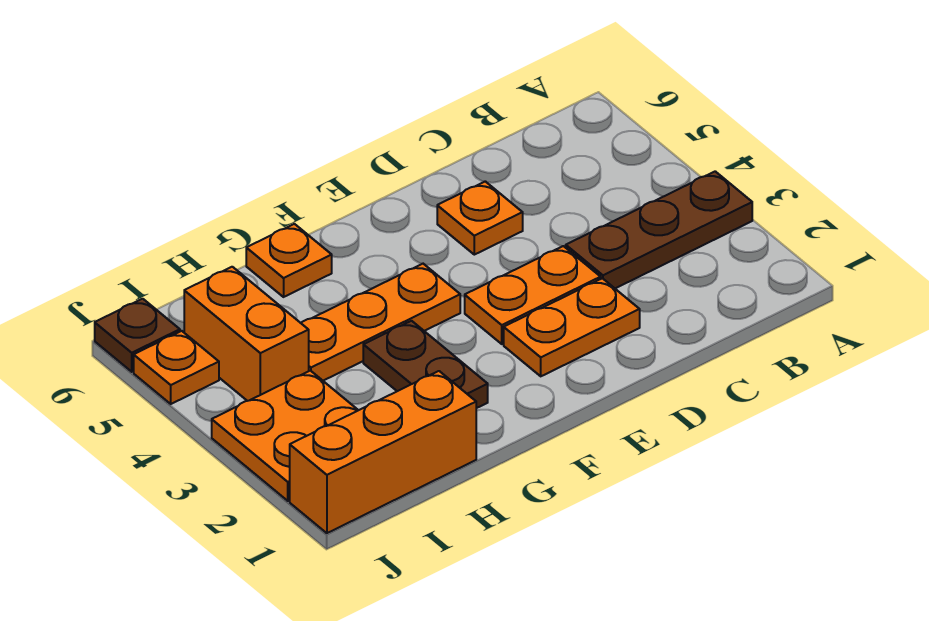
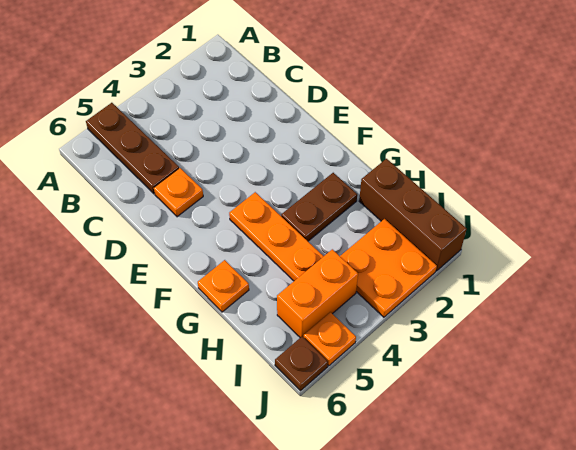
brown 1x3 plate [566,171,752,288] -> brown 1x3 plate moved to [86,103,179,194]
orange 1x2 plate [504,278,640,376] -> none
orange 1x2 plate [465,246,601,344] -> none
orange 1x3 brick [290,371,476,533] -> brown 1x3 brick [359,159,467,271]

